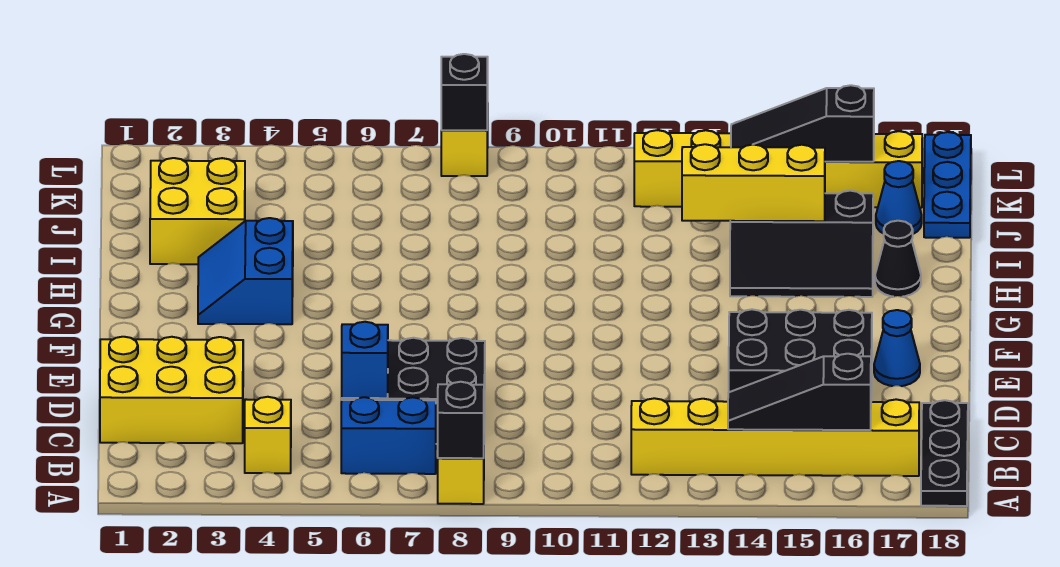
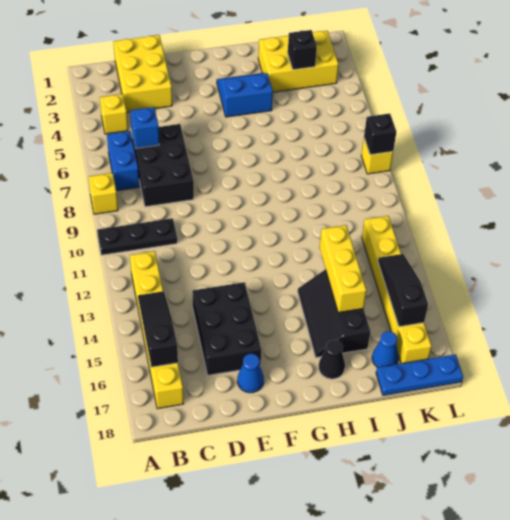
black 1x1 brick [438,382,484,458] -> black 1x1 brick moved to [288,30,317,70]
black 1x3 plate [921,400,968,506] -> black 1x3 plate moved to [97,218,177,255]
yellow 2x2 brick [150,158,245,264] -> yellow 2x3 brick [258,31,339,92]

